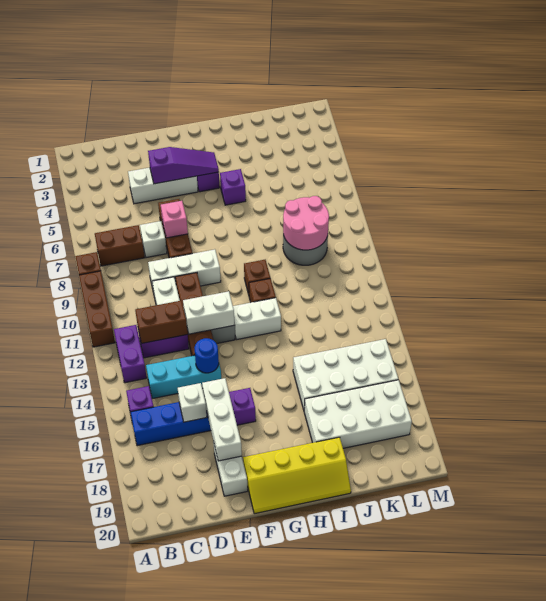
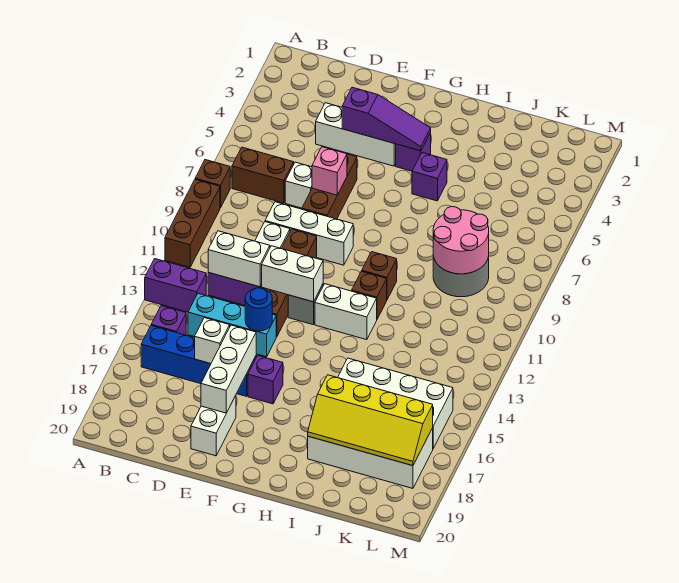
purple 1x2 brick [114,325,147,383] -> purple 1x2 brick turned to [145,259,206,312]
brown 1x2 brick [135,301,187,343] -> white 1x2 brick [208,231,270,287]
yellow 2x4 slope [243,437,351,514] -> yellow 2x4 slope moved to [308,375,433,466]

